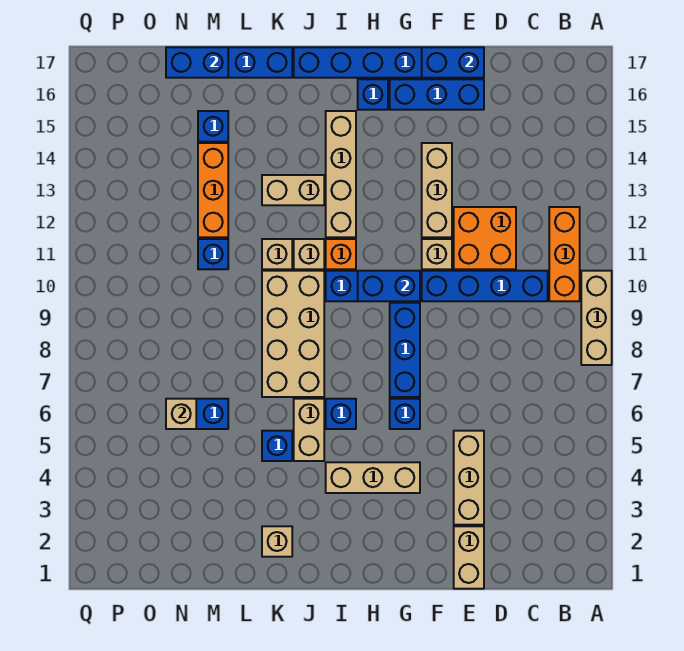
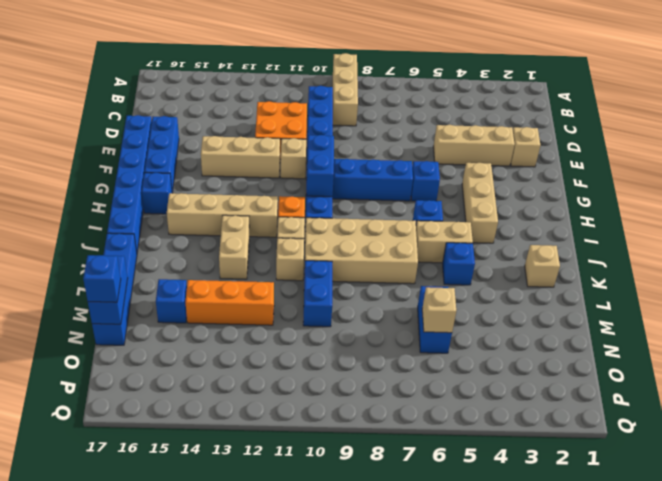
tan 1x3 brick [581,271,612,365] -> tan 1x3 brick turned to [333,53,358,126]
orange 1x3 brick [549,207,580,301] -> none
tan 1x2 brick [454,526,484,589] -> tan 1x1 brick [511,127,540,167]
blue 1x2 brick [422,47,484,78] -> blue 1x2 brick moved to [303,261,332,327]
blue 1x1 brick [198,239,228,269] -> blue 1x1 brick moved to [83,255,121,302]

